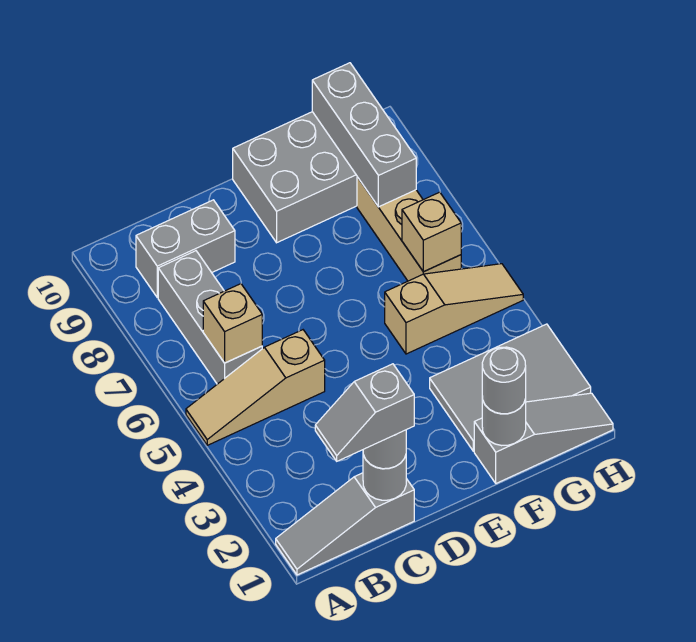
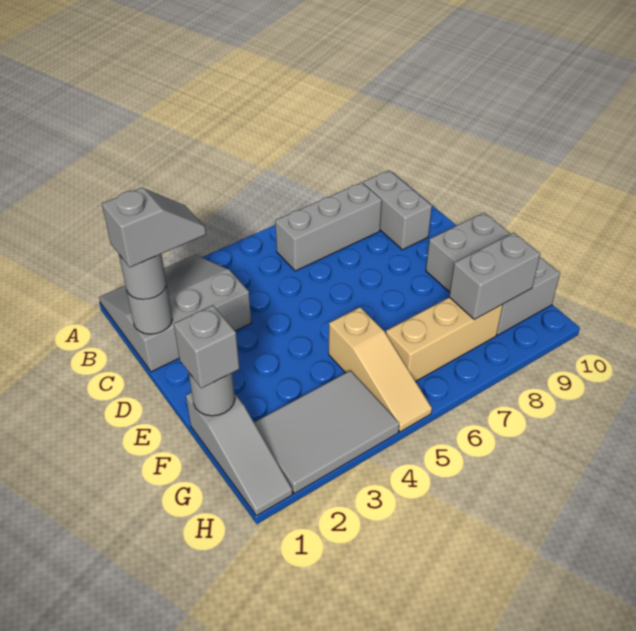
grey 1x3 slope [276,473,414,575] -> grey 3x3 slope [99,255,251,372]
tan 1x3 slope [186,330,325,445] -> none
grey 1x2 slope [315,364,414,461] -> grey 1x2 slope turned to [102,188,206,267]
tan 1x1 brick [203,284,262,363] -> none
grey 1x1 round brick [482,347,526,414] -> grey 1x1 brick [174,305,240,388]
grey 2x3 tile [430,324,591,451] -> grey 2x3 tile turned to [254,370,400,494]
tan 1x1 brick [402,192,461,272] -> none
grey 1x3 brick [312,63,416,207] -> grey 1x2 brick [449,233,540,320]

